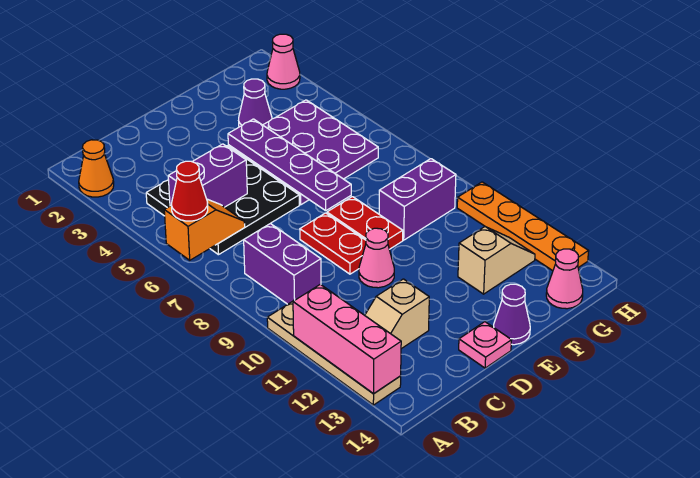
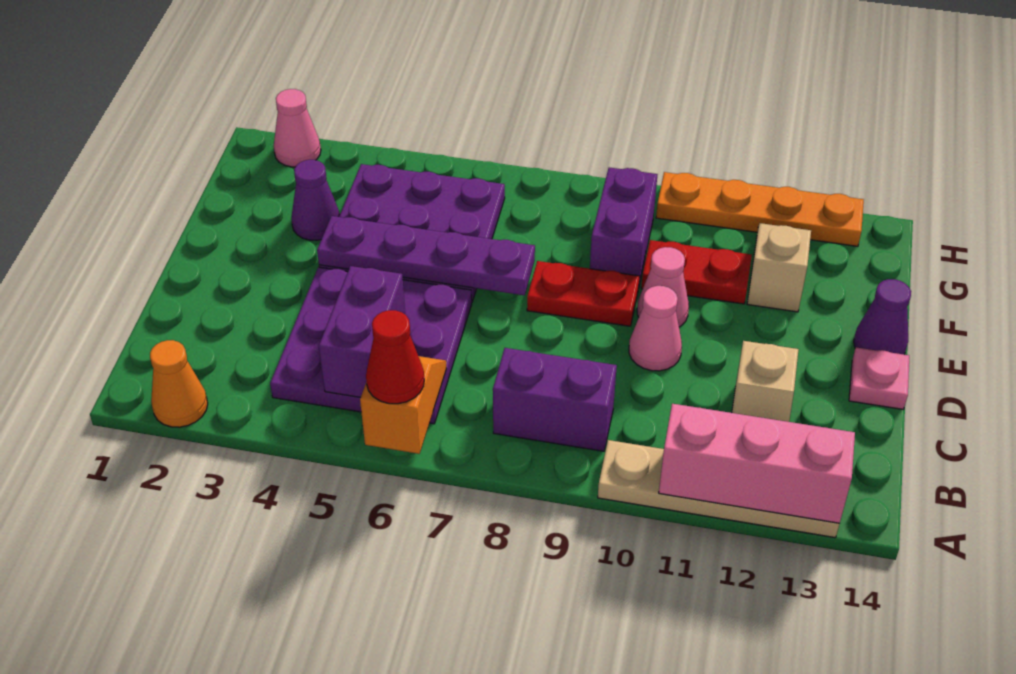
black 3x3 plate [146,146,299,255] -> purple 3x3 plate [270,267,472,424]
red 1x2 plate [300,213,366,274] -> red 1x2 plate moved to [641,240,752,304]
pink 1x1 cone [546,249,583,309] -> pink 1x1 cone moved to [637,247,689,327]

